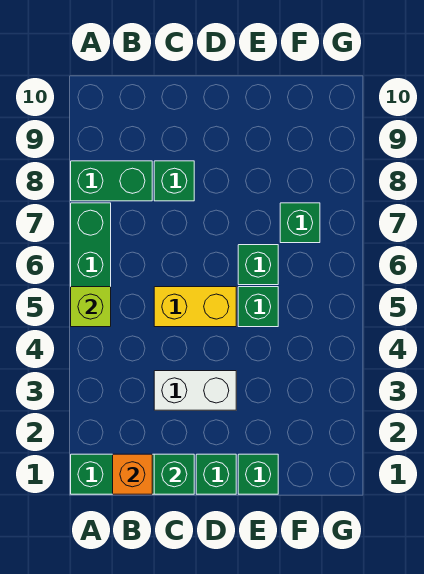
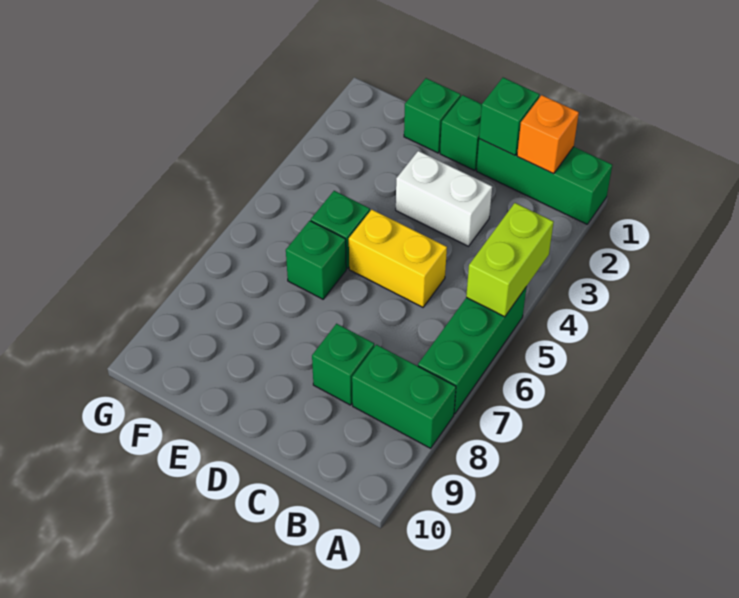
lime 1x1 brick [71,287,111,327] -> lime 1x2 brick [466,203,554,317]
green 1x1 brick [280,203,320,243] -> none

